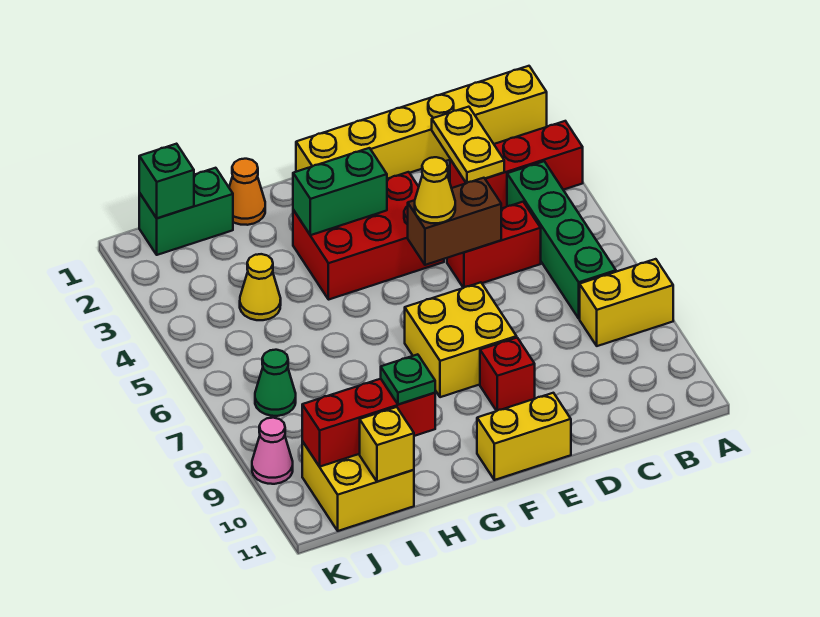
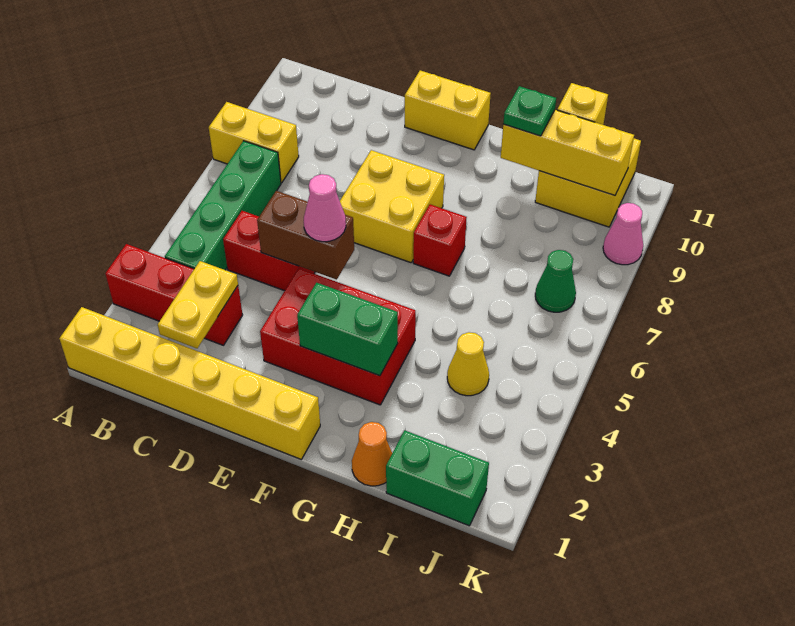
yellow 1x1 cone [415,157,455,223] -> pink 1x1 cone [304,174,346,242]
red 1x1 brick [480,338,535,411] -> red 1x1 brick moved to [413,204,467,276]
red 1x3 brick [302,379,435,467] -> yellow 1x3 brick [501,110,634,195]
green 1x1 brick [139,144,194,218] -> none

